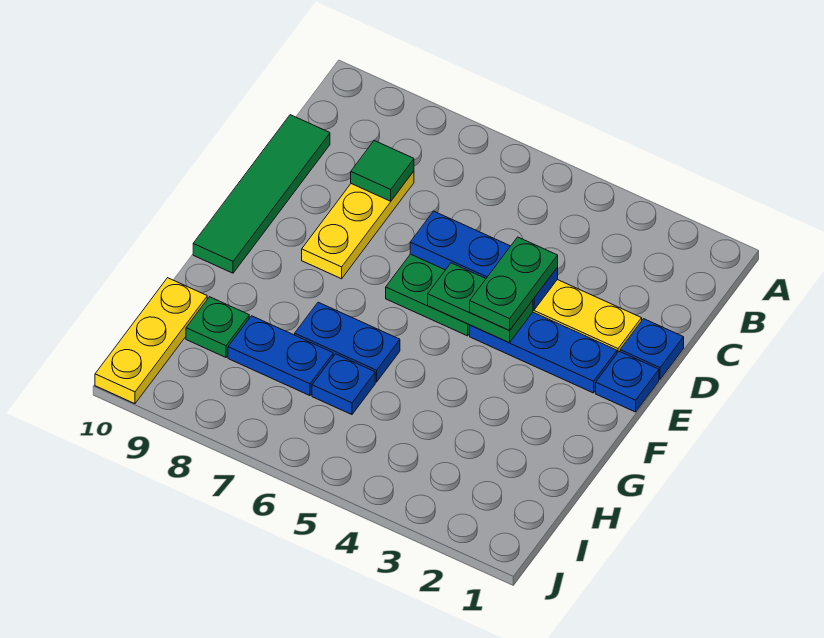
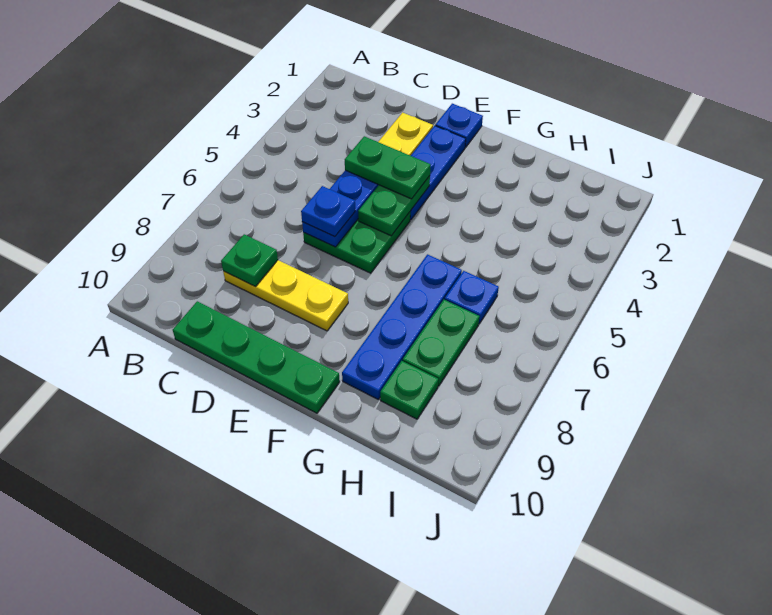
green 1x1 tile [351,141,414,201] -> green 1x1 plate [221,234,278,286]
green 1x4 tile [193,115,330,273] -> green 1x4 plate [173,301,340,413]
blue 1x1 plate [620,319,684,379] -> blue 1x1 plate moved to [301,186,355,237]
blue 1x2 plate [295,302,400,382] -> blue 1x4 plate [342,254,462,399]
blue 1x2 plate [228,316,333,396] -> green 1x2 plate [403,300,479,386]
yellow 1x3 plate [95,278,207,404] -> none

